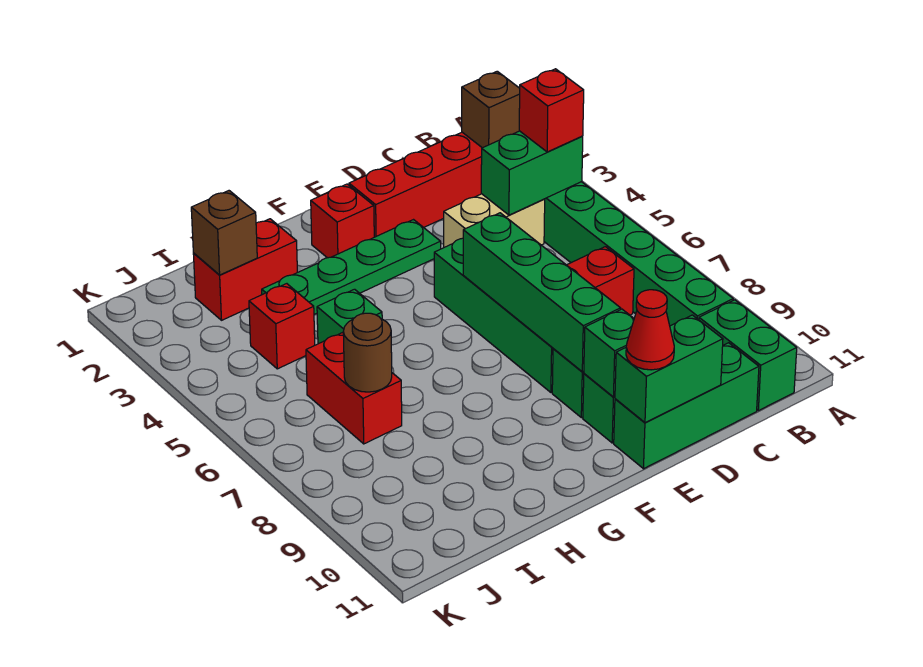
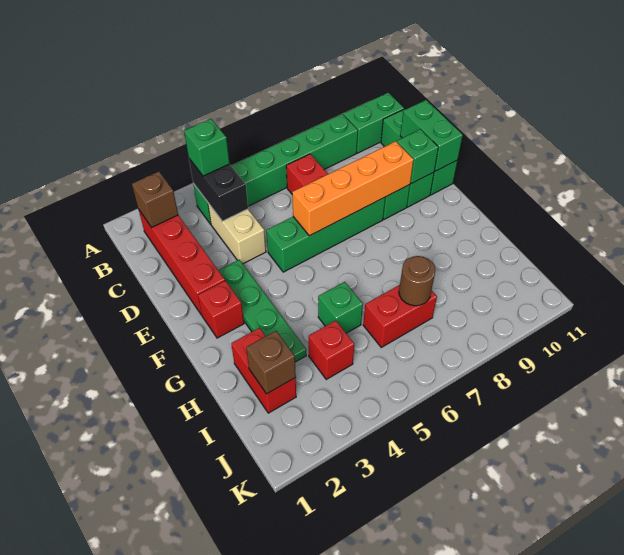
green 1x2 brick [481,131,583,215] -> black 1x2 brick [189,159,248,221]
red 1x1 brick [519,69,584,152] -> green 1x1 brick [184,119,230,176]
green 1x4 brick [463,213,621,372] -> orange 1x4 brick [292,141,414,236]
red 1x1 cone [626,290,674,370] -> none

